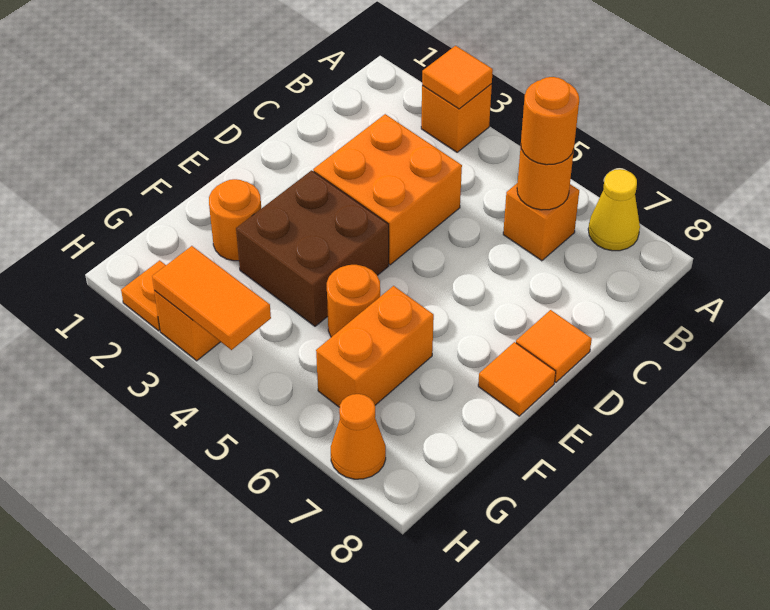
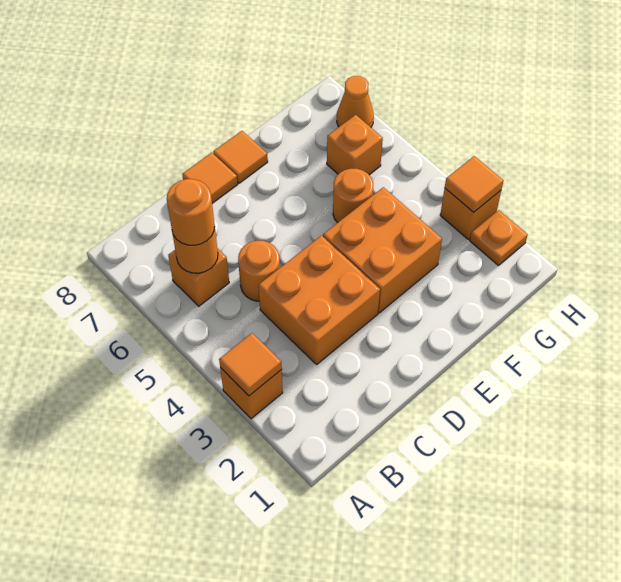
yellow 1x1 cone [588,169,640,251] -> none
brown 2x2 brick [236,170,389,326] -> orange 2x2 brick [323,187,442,313]
orange 1x1 round brick [209,179,261,261] -> orange 1x1 round brick moved to [238,241,280,301]
orange 1x2 brick [316,286,434,407] -> orange 1x1 brick [327,115,383,175]
orange 1x2 tile [152,246,271,350] -> orange 1x1 tile [445,156,504,212]

